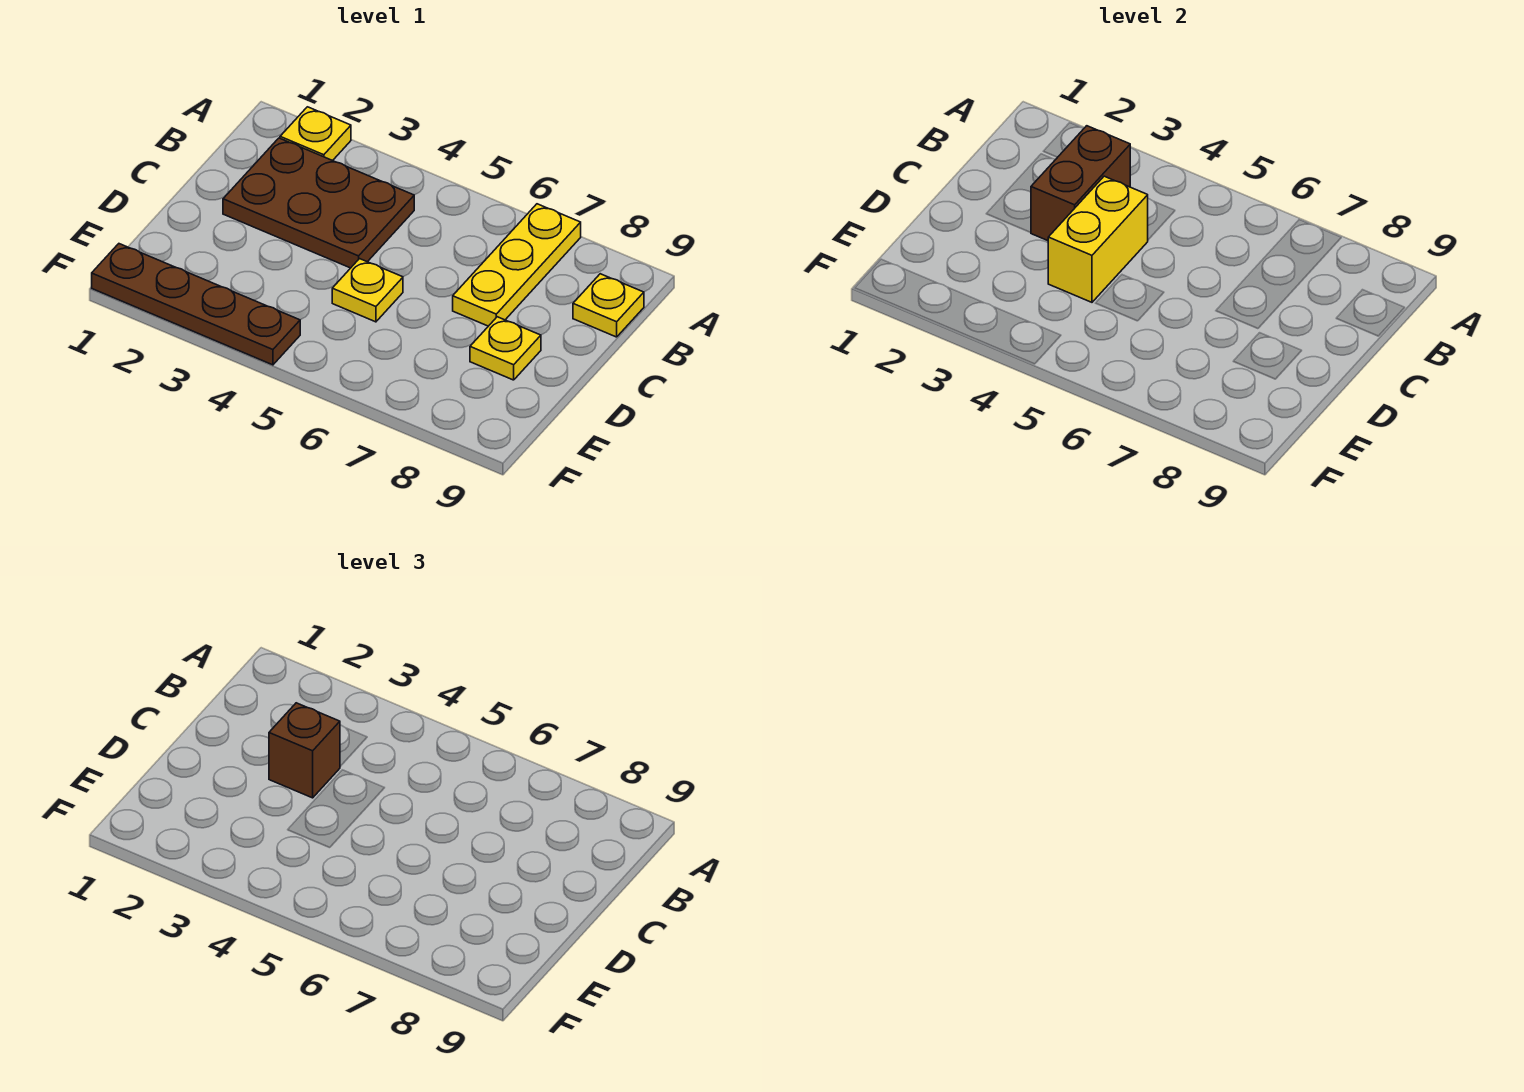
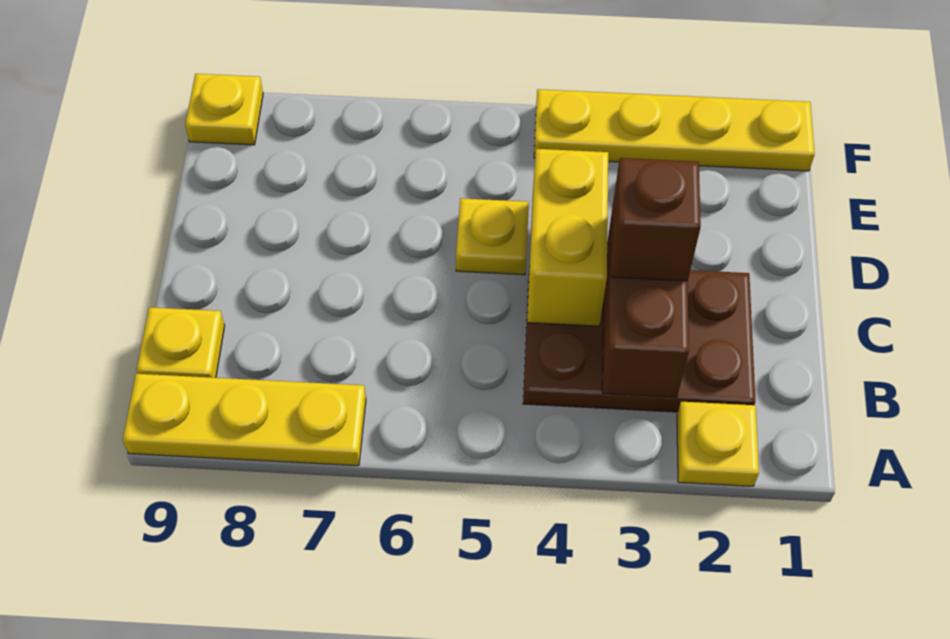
yellow 1x3 plate [453,204,581,326] -> yellow 1x3 plate turned to [123,374,366,466]
yellow 1x1 plate [470,317,541,380] -> yellow 1x1 plate moved to [185,74,263,145]
brown 1x4 plate [92,244,300,365] -> yellow 1x4 plate [534,89,815,171]

